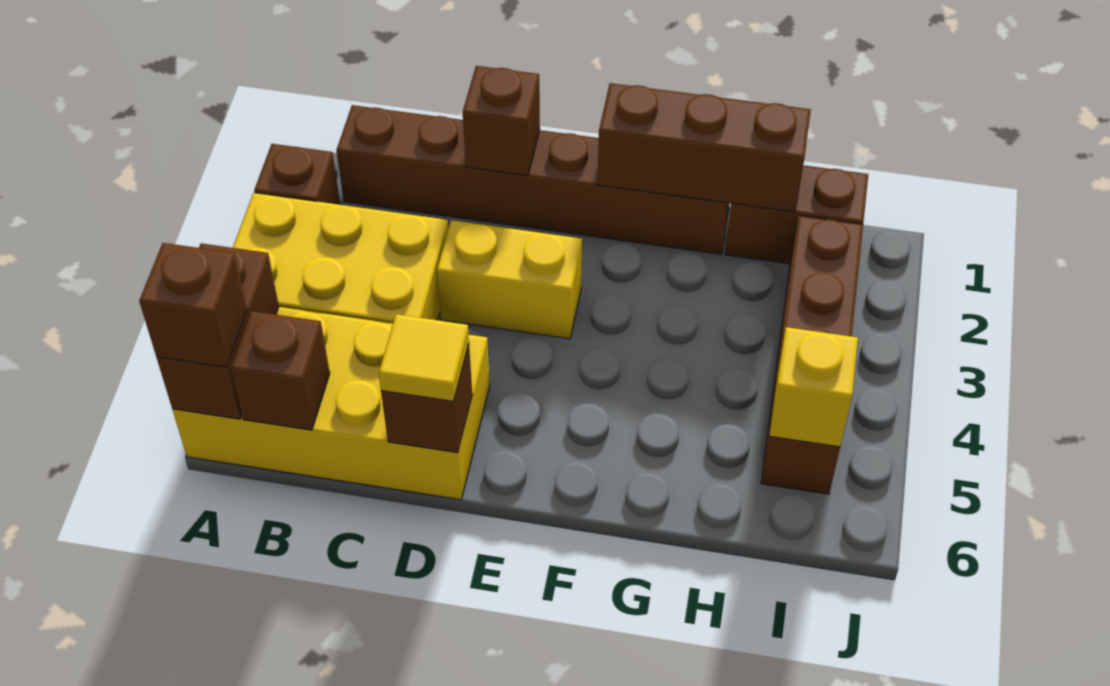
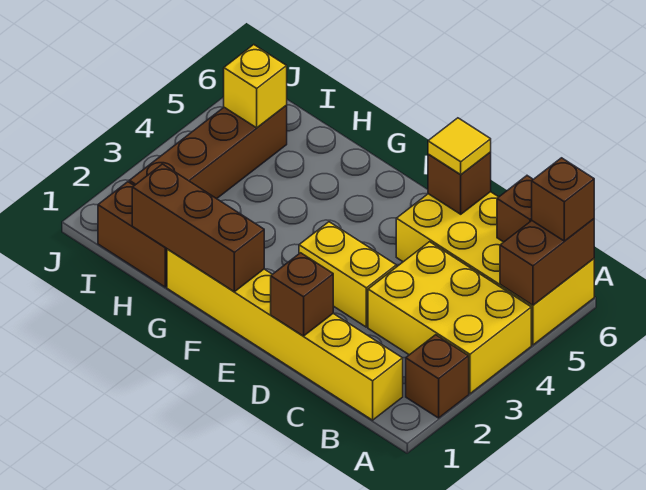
brown 1x6 brick [336,105,730,254] -> yellow 1x6 brick [167,249,403,420]

